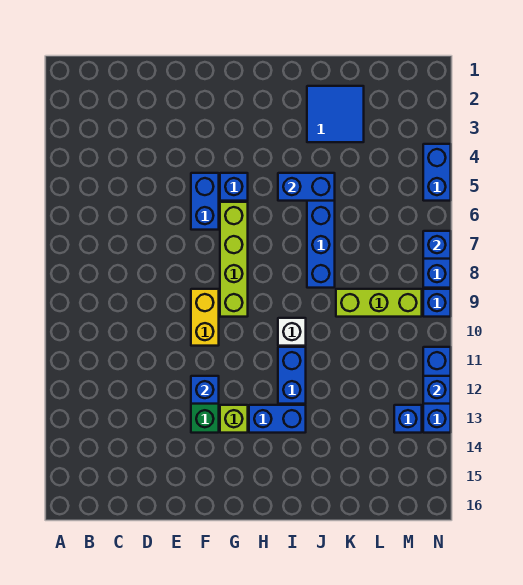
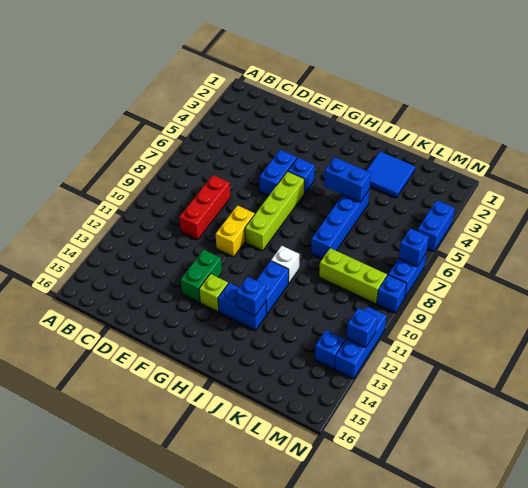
none -> red 1x3 brick [179,175,230,240]
blue 1x1 brick [191,376,219,404] -> blue 1x1 brick moved to [236,277,266,316]

